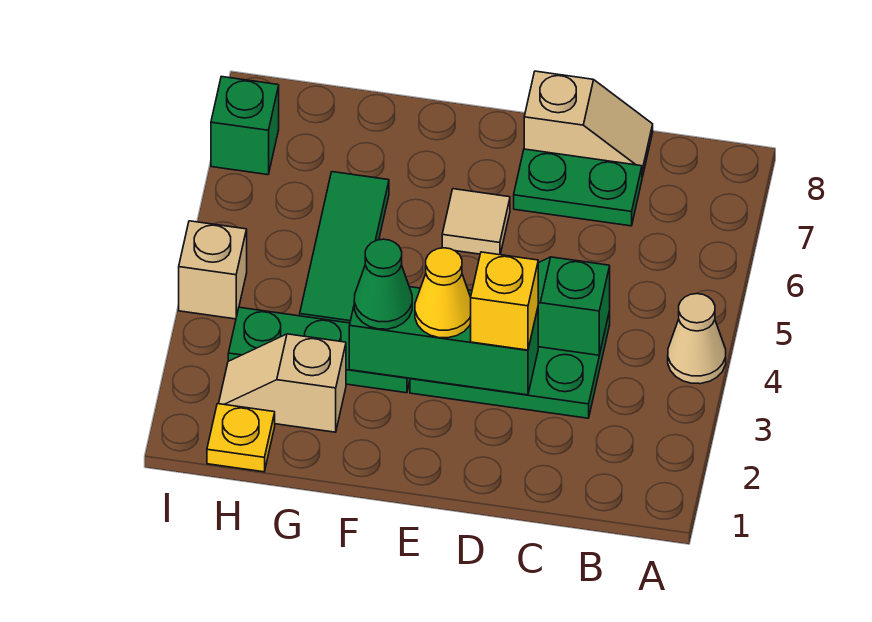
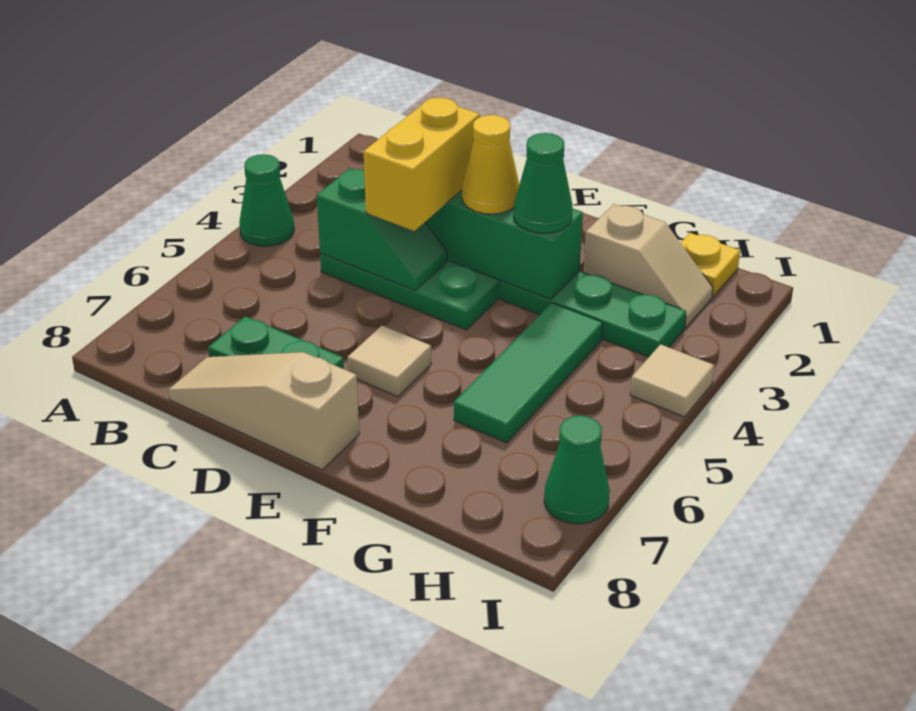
tan 1x1 cone [668,294,726,384] -> green 1x1 cone [239,154,294,246]
tan 1x2 slope [524,71,653,177] -> tan 1x3 slope [168,352,359,470]
yellow 1x1 brick [471,252,538,350] -> yellow 1x2 brick [364,98,480,231]
tan 1x1 brick [179,221,247,319] -> tan 1x1 tile [630,344,714,417]
green 1x1 brick [211,77,279,175] -> green 1x1 cone [544,416,610,524]

